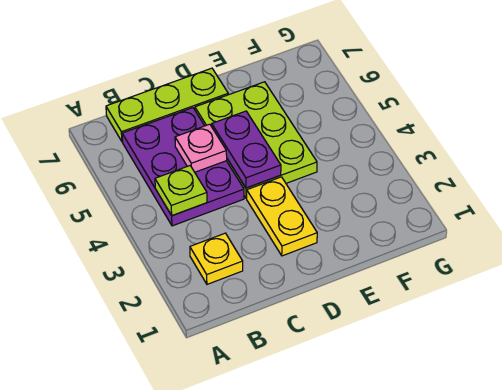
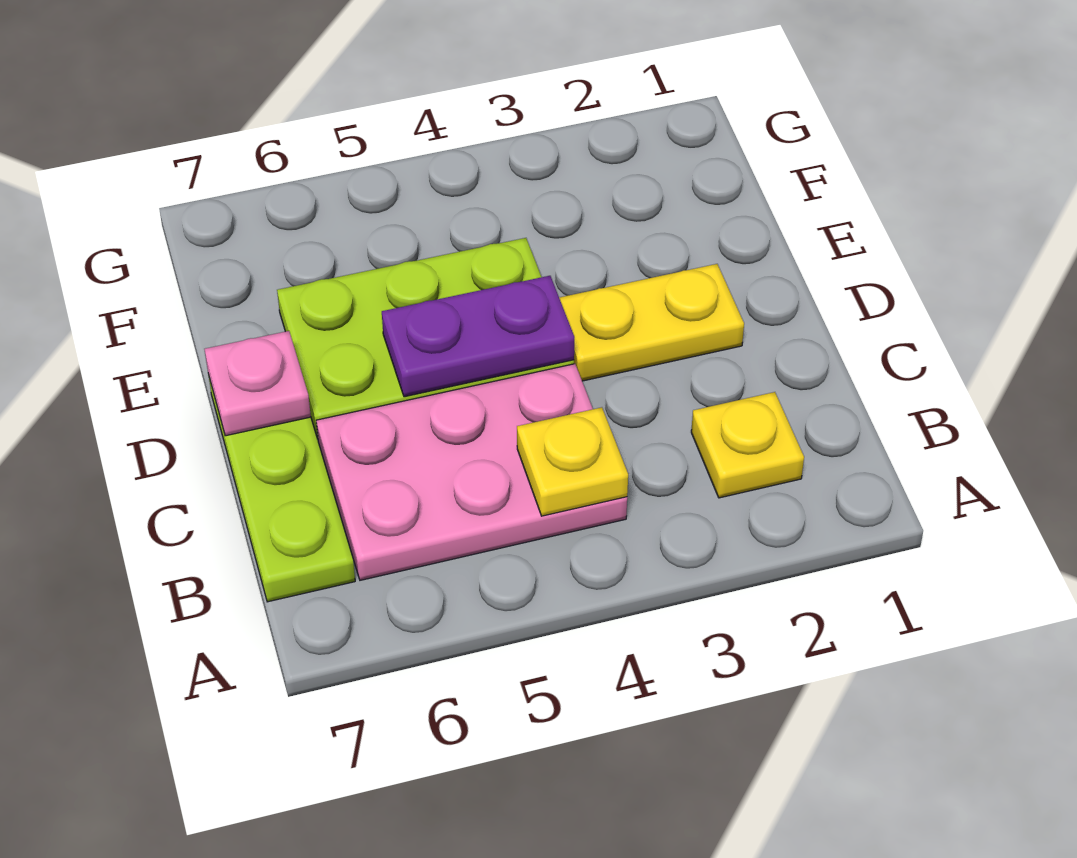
purple 2x3 plate [122,108,244,226] -> pink 2x3 plate [316,364,627,580]
lime 1x1 plate [155,166,207,216] -> yellow 1x1 plate [517,407,628,516]
pink 1x1 plate [175,124,227,172] -> pink 1x1 plate moved to [205,331,311,436]

